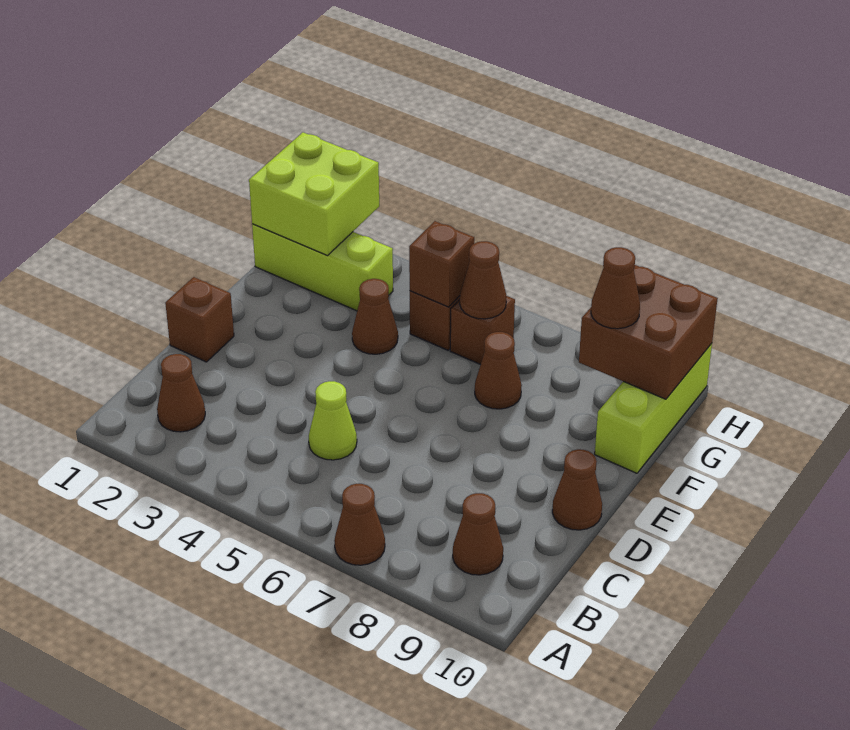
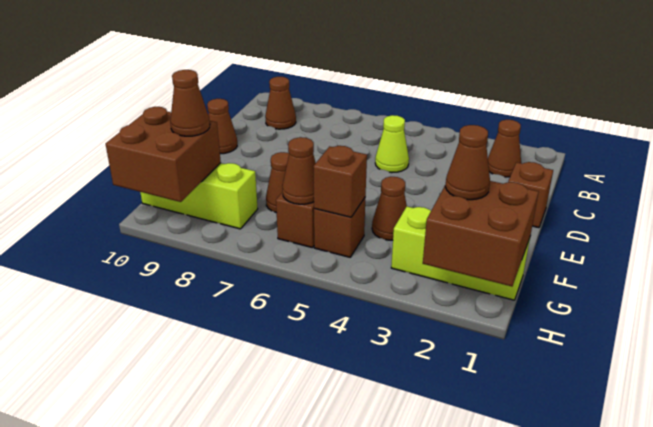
brown 1x1 cone [334,484,385,565] -> brown 1x1 cone moved to [445,125,490,200]
lime 1x3 brick [595,344,712,473] -> lime 1x3 brick turned to [140,163,258,229]
lime 2x2 brick [249,132,379,256] -> brown 2x2 brick [423,181,538,286]

